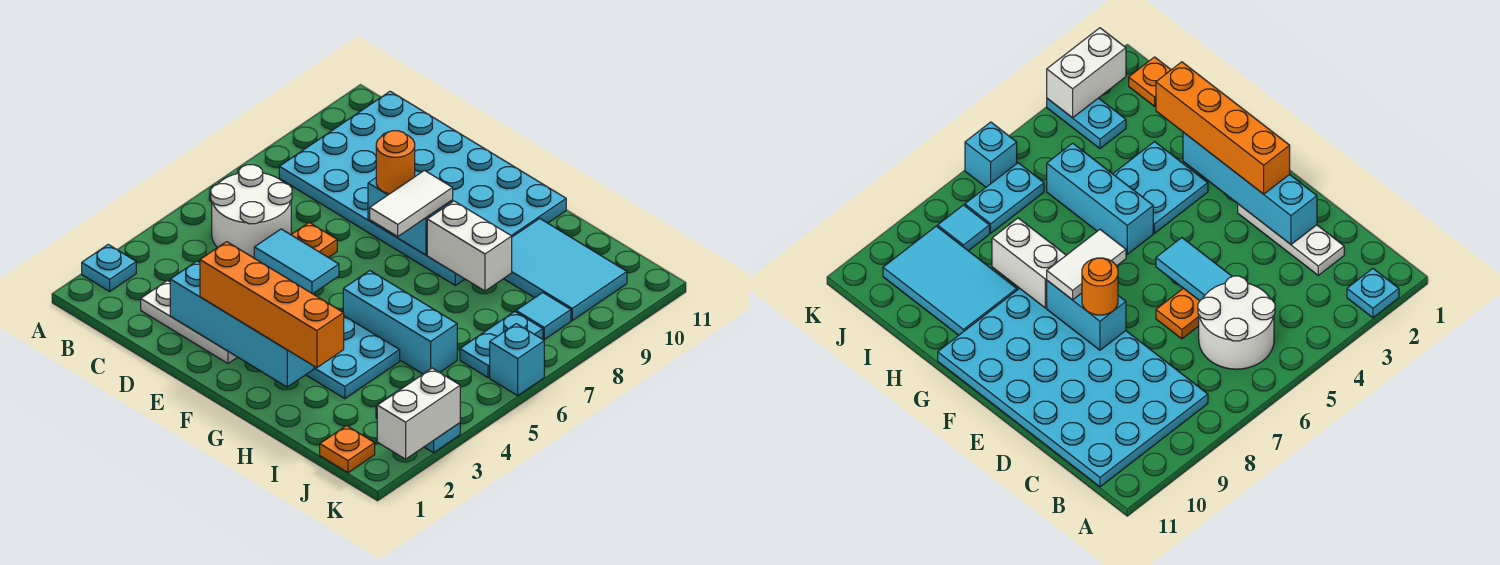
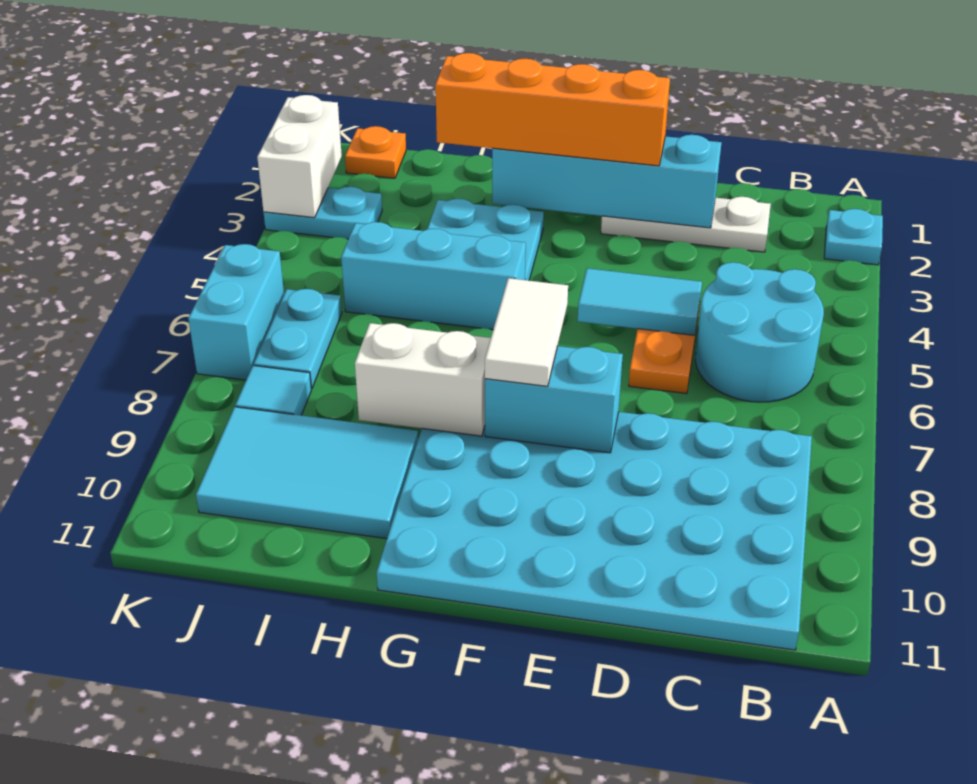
white 2x2 round brick [211,165,292,258] -> cyan 2x2 round brick [695,262,824,402]
orange 1x1 round brick [376,131,415,194] -> none
cyan 1x1 brick [490,324,544,395] -> cyan 1x2 brick [188,244,284,380]

